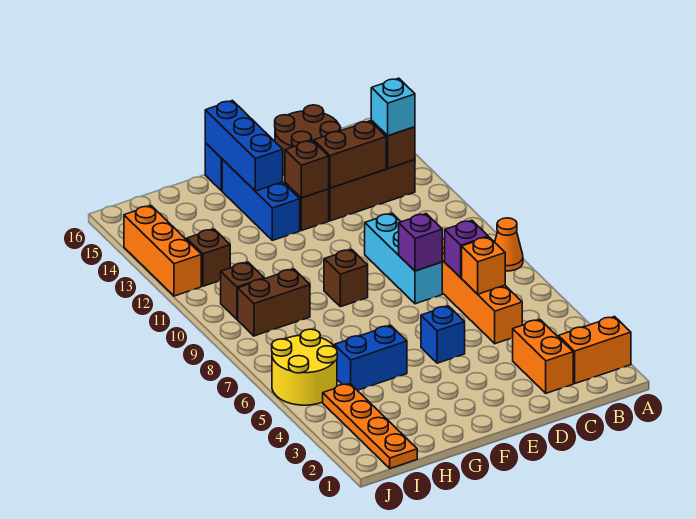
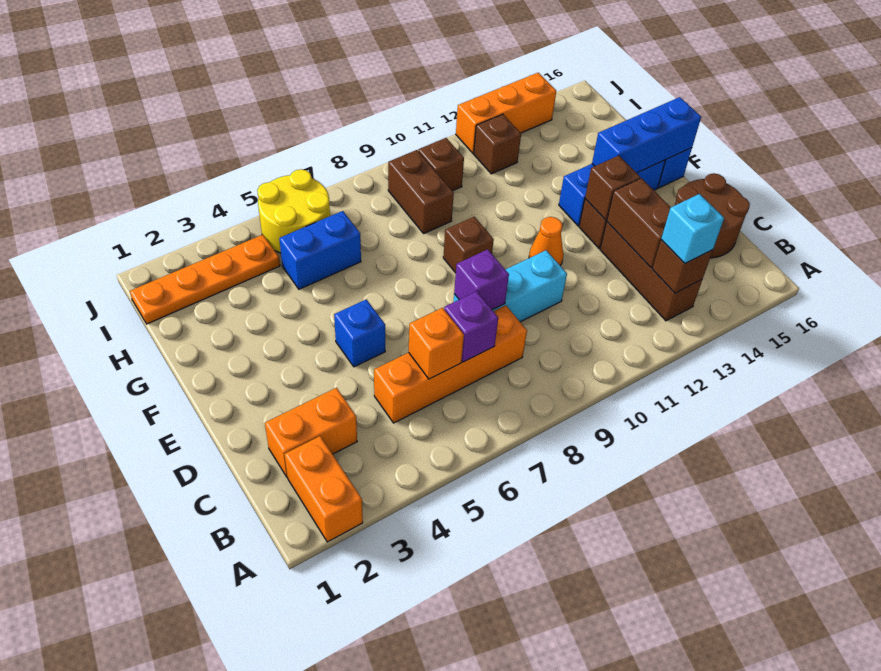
orange 1x1 cone [495,218,523,271] -> orange 1x1 cone moved to [529,217,563,266]
blue 1x2 brick [334,325,407,390] -> blue 1x2 brick turned to [279,211,361,289]

